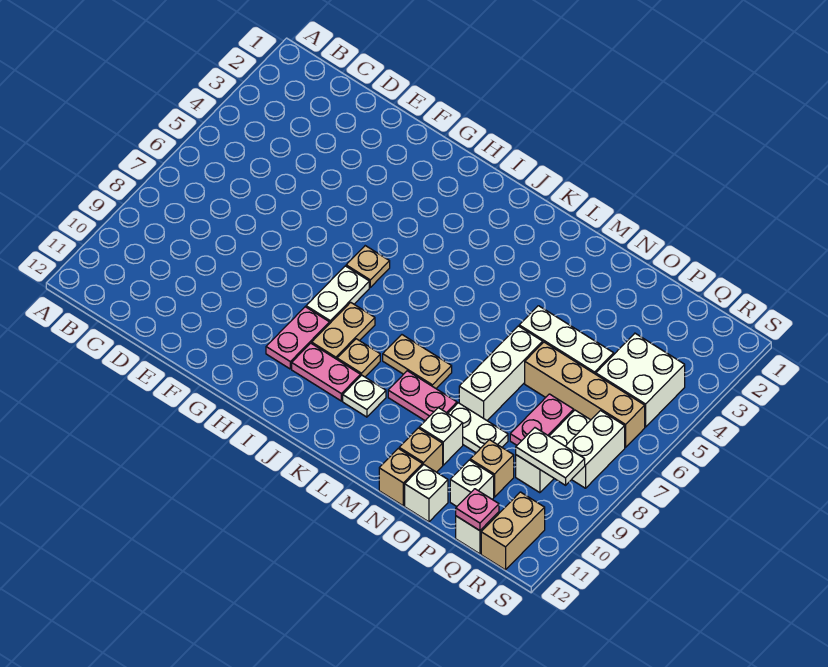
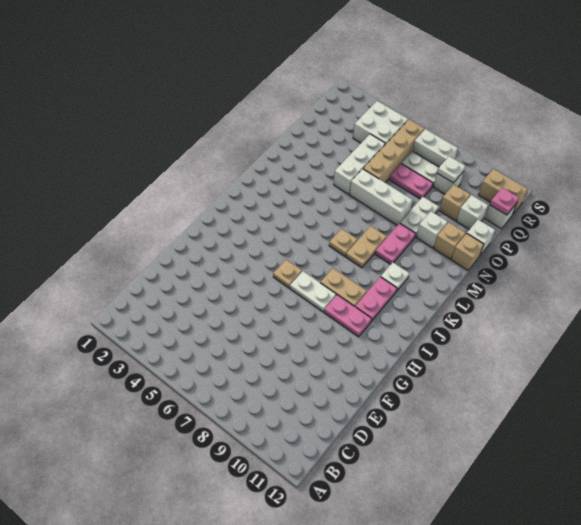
tan 1x1 plate [337,339,380,377] -> tan 1x1 plate moved to [329,229,357,256]
white 1x2 plate [516,428,585,485] -> white 1x1 plate [437,156,465,183]

